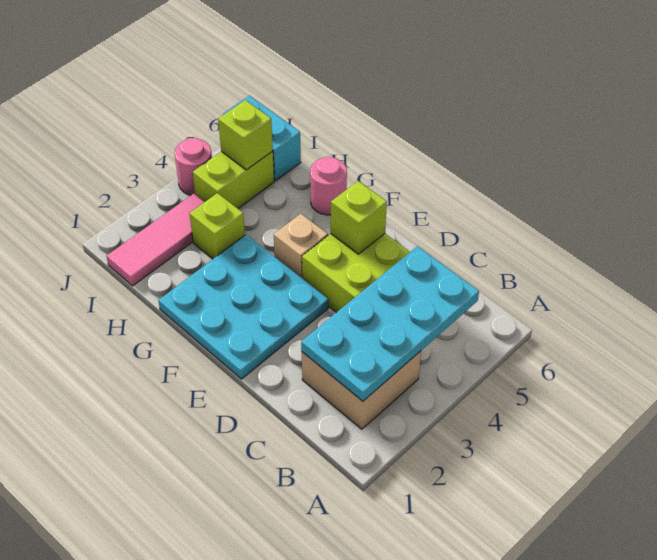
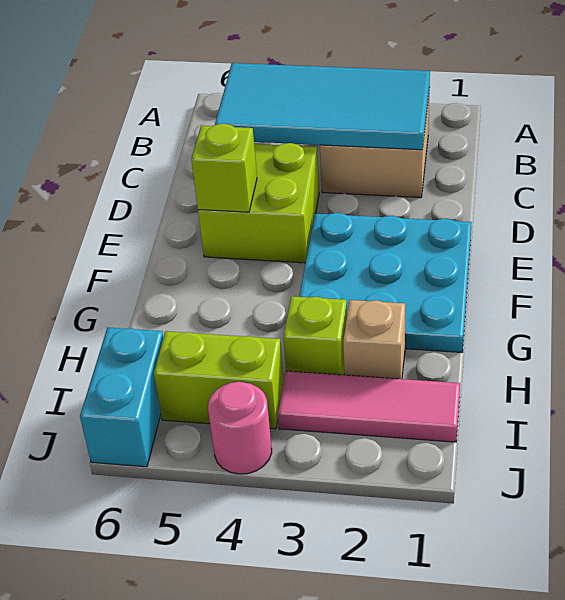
cyan 2x4 plate [301,246,479,401] -> cyan 2x4 tile [215,63,430,150]
tan 1x1 brick [274,214,328,279] -> tan 1x1 brick moved to [343,300,405,379]
pink 1x1 round brick [310,157,347,215] -> none
lime 1x1 brick [218,100,273,170] -> none

